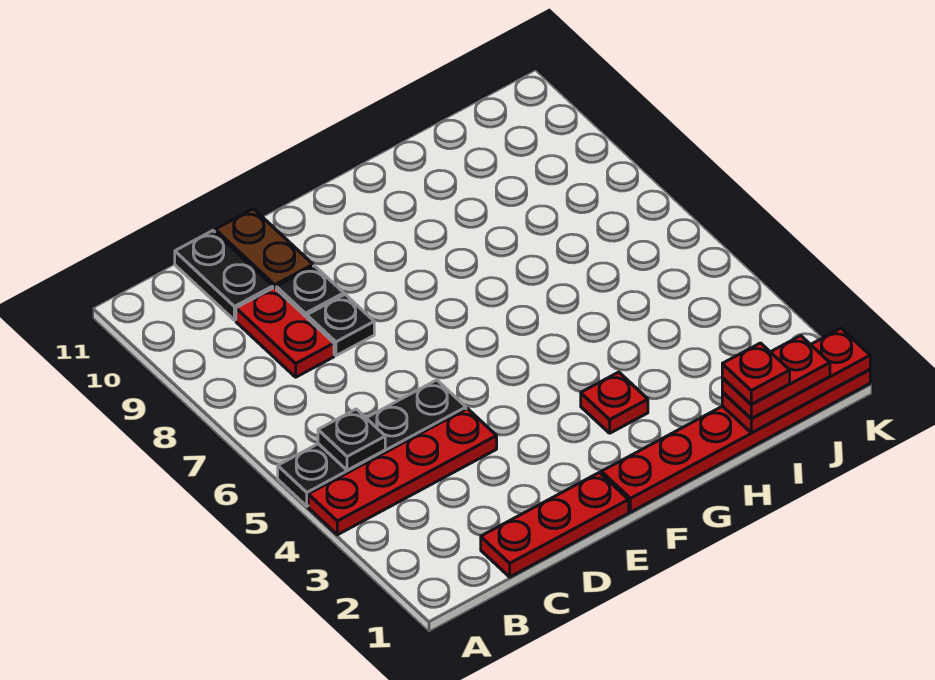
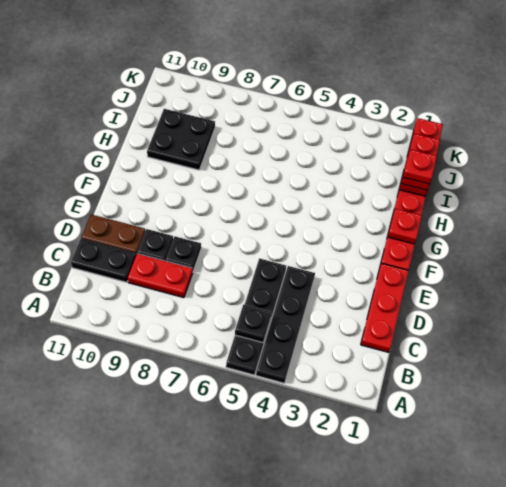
red 1x4 plate [308,409,497,535] -> black 1x4 plate [256,266,315,383]
red 1x1 plate [581,372,648,433] -> red 1x1 plate moved to [388,209,422,244]
none -> black 2x2 plate [147,109,215,170]

